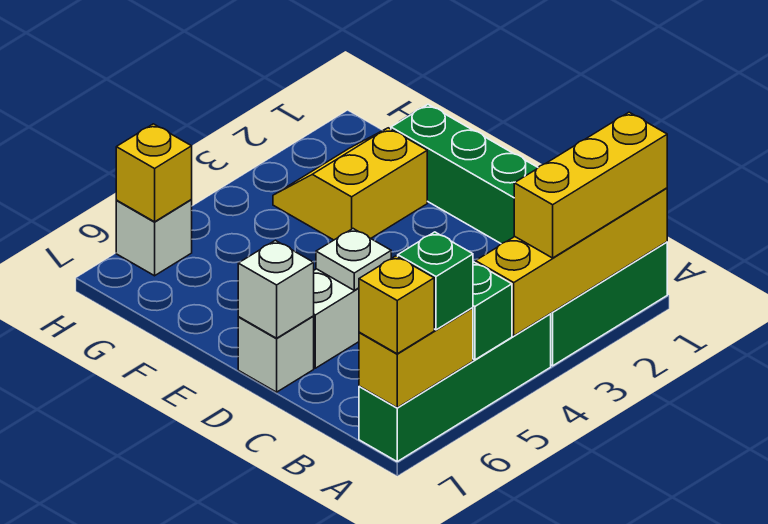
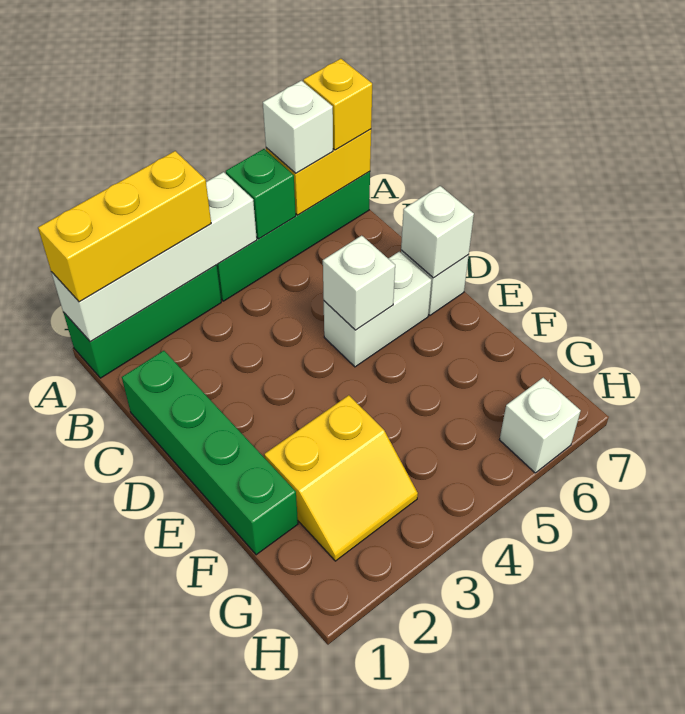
yellow 1x4 brick [476,188,667,336] -> white 1x4 brick [51,172,257,342]
green 1x1 brick [398,232,473,330] -> white 1x1 brick [263,81,333,173]
white 1x1 plate [316,229,391,290] -> white 1x1 brick [323,236,395,330]
yellow 1x1 brick [116,124,192,222] -> none

